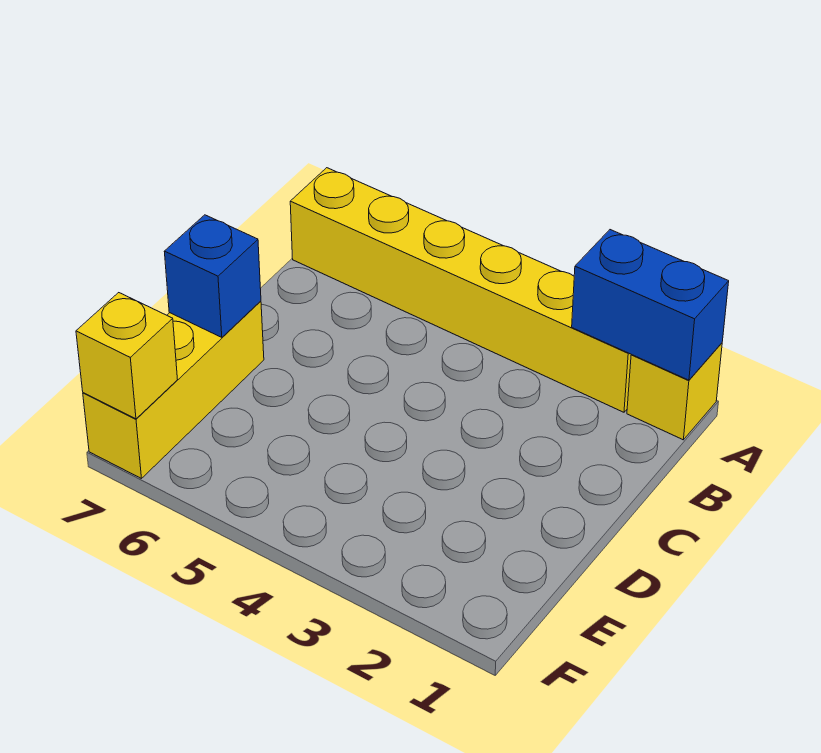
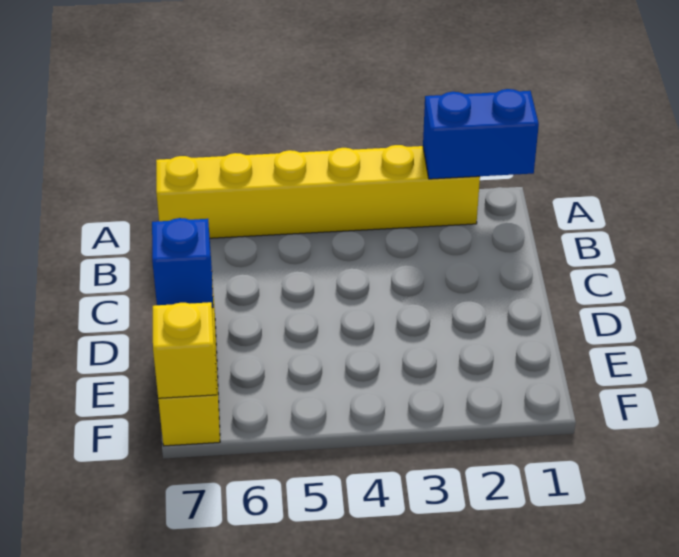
yellow 1x1 brick [627,343,722,440] -> none

